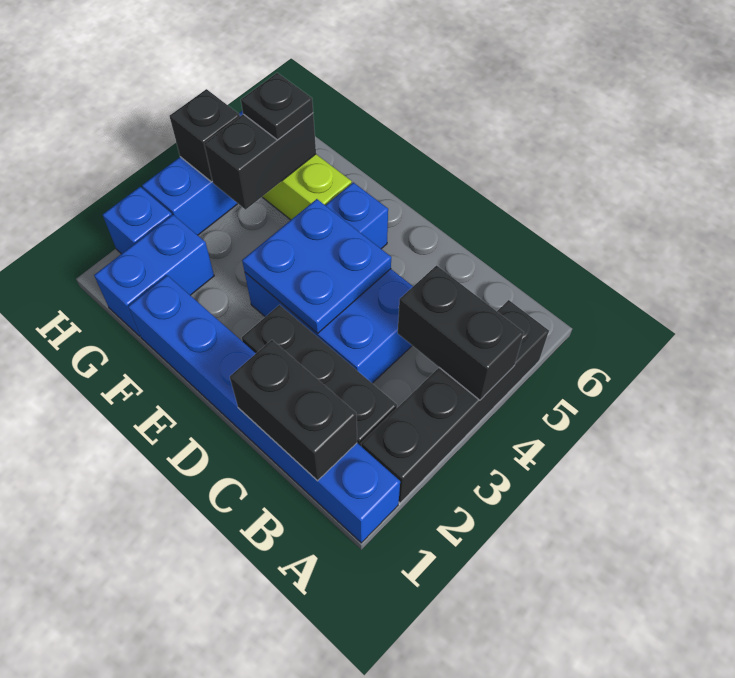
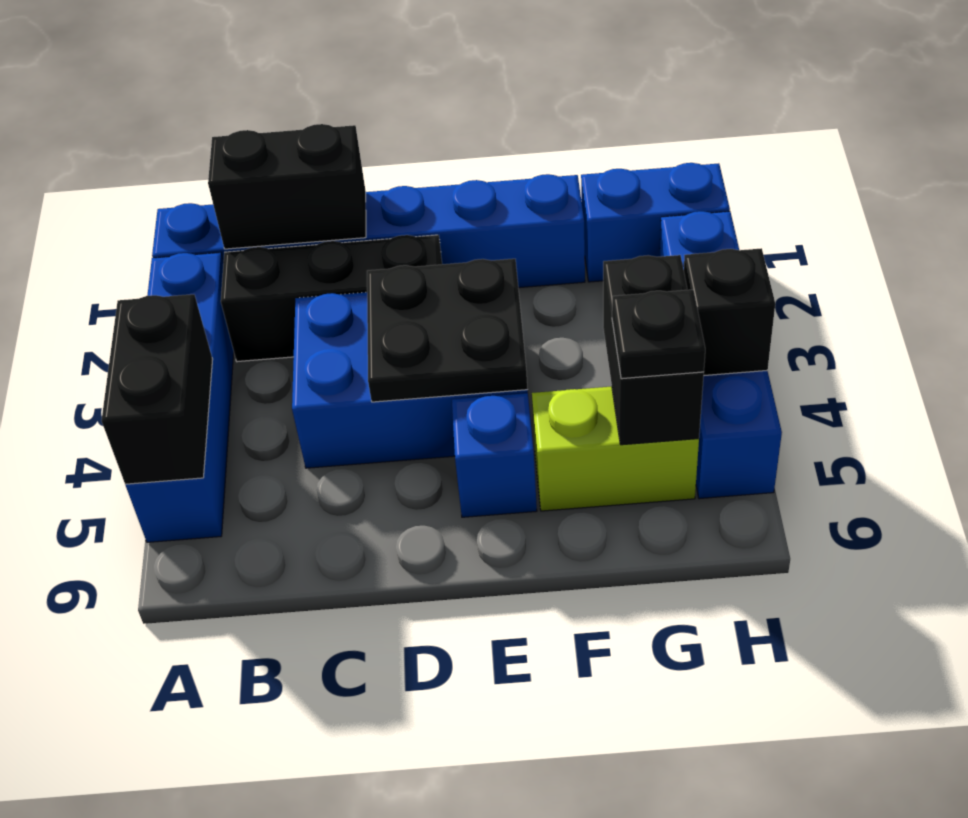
black 1x4 brick [361,300,549,503] -> blue 1x4 brick [126,253,234,542]
black 1x2 brick [398,265,524,400] -> black 1x2 brick turned to [101,294,213,485]
blue 2x2 plate [242,199,391,333] -> black 2x2 plate [367,259,528,402]
blue 1x2 brick [94,215,214,336] -> blue 1x2 brick turned to [581,163,730,282]

